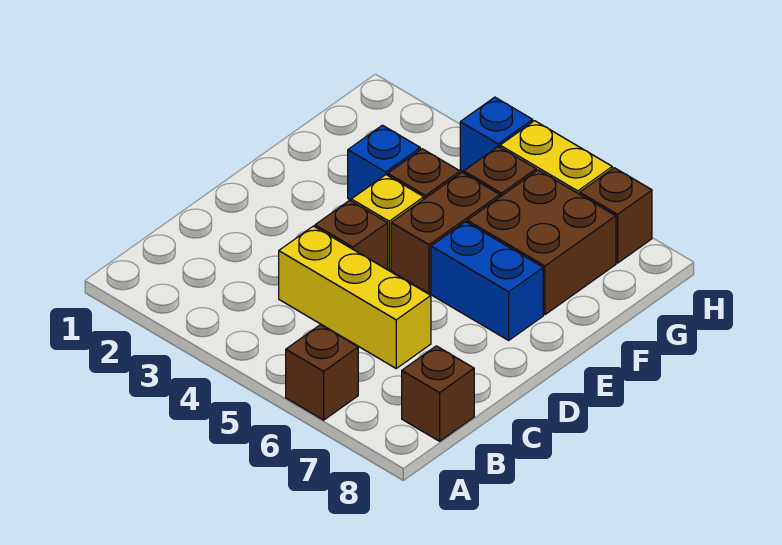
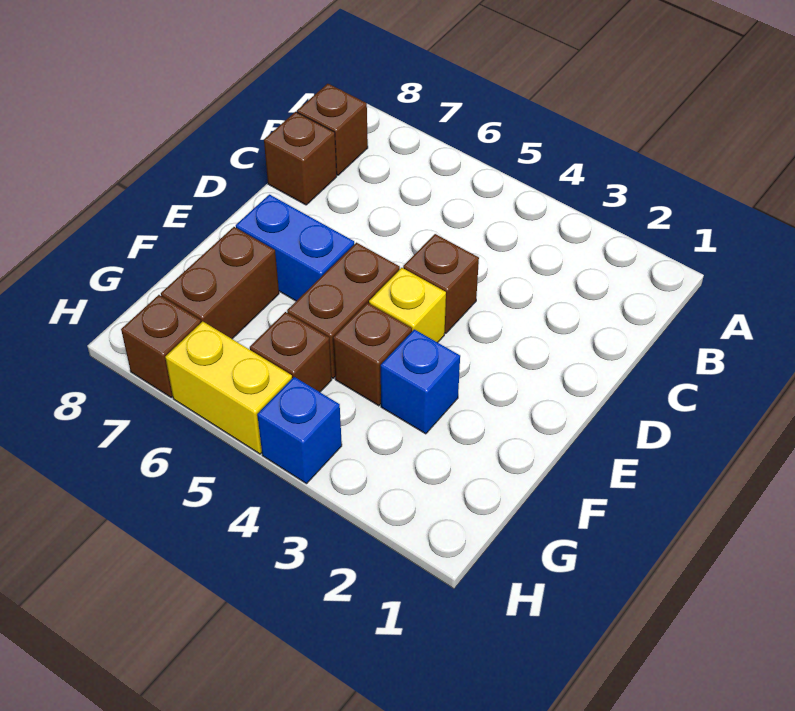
brown 1x1 brick [286,325,358,420] -> brown 1x1 brick moved to [264,112,337,205]
yellow 1x3 brick [279,226,431,368] -> none
brown 2x2 brick [467,170,616,315] -> brown 1x2 brick [161,227,279,339]

